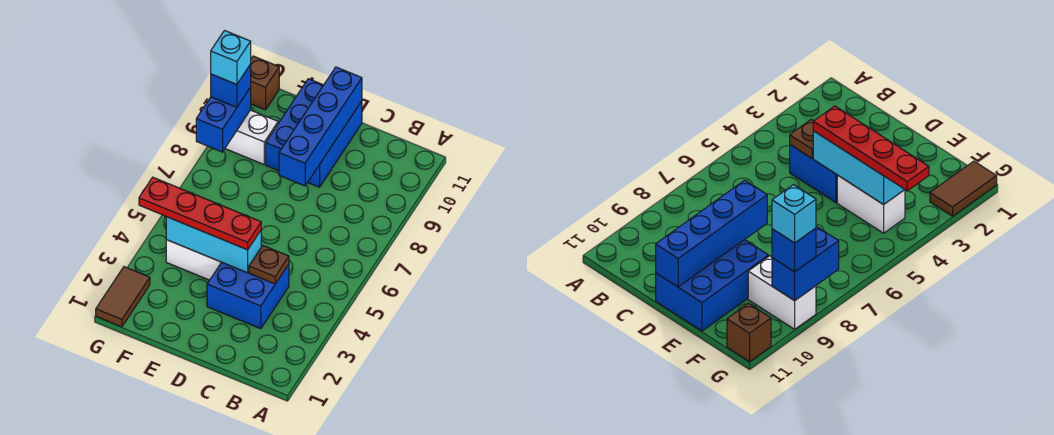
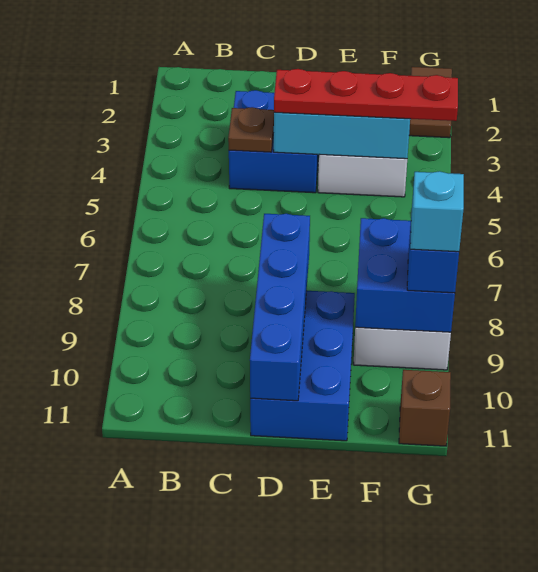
blue 1x2 brick [196,87,251,152] -> blue 2x2 brick [355,218,455,332]

